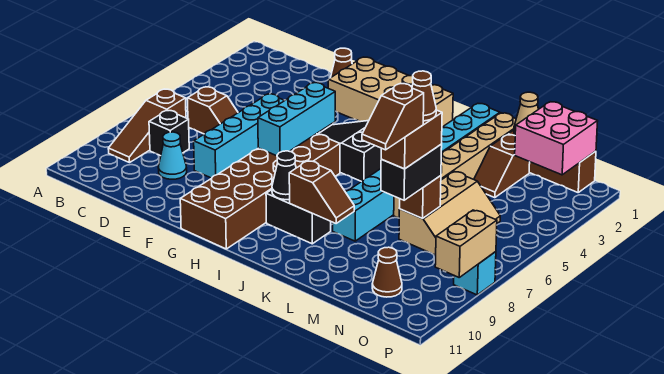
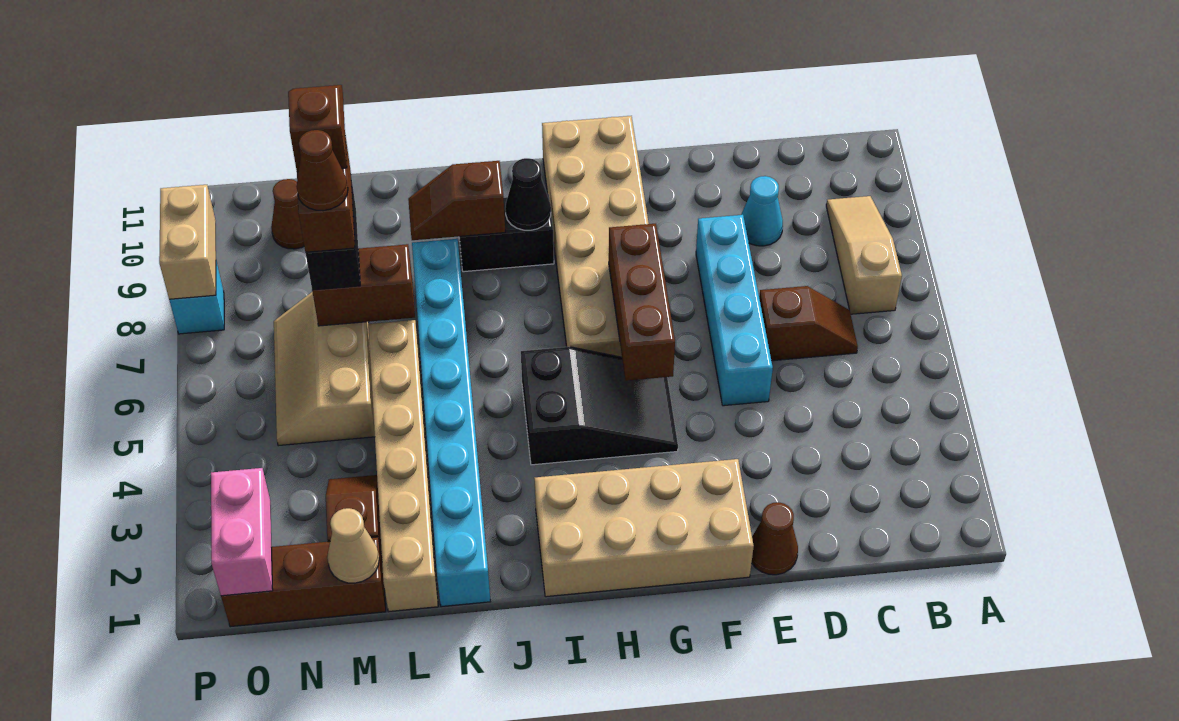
brown 1x3 slope [108,89,186,163] -> tan 1x3 slope [826,196,902,314]
brown 1x2 slope [187,87,238,134] -> brown 1x2 slope turned to [759,286,858,361]
black 1x1 brick [149,110,189,156] -> none
cyan 1x3 brick [258,83,335,156] -> brown 1x3 brick [609,224,675,381]
brown 2x6 brick [180,134,340,249] -> tan 2x6 brick [542,116,649,357]
brown 1x1 brick [399,176,441,218] -> brown 1x2 brick [312,244,415,326]
pink 2x2 brick [515,102,598,175] -> pink 1x2 brick [211,468,273,596]

